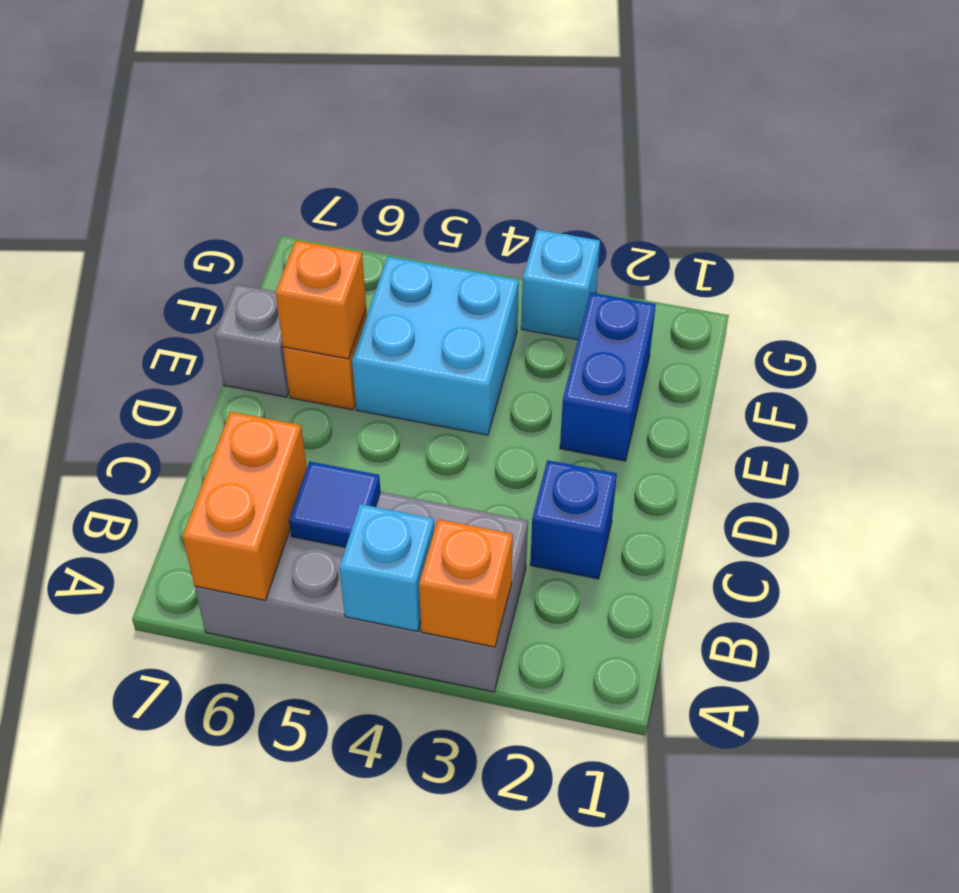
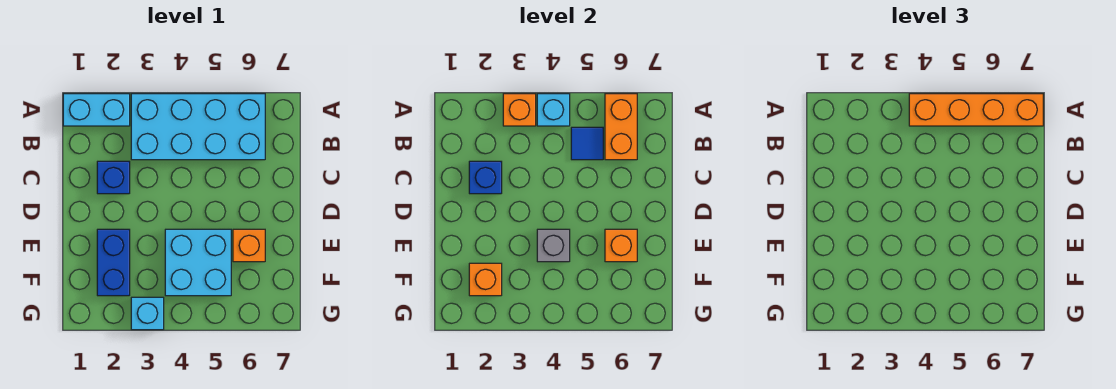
none -> cyan 1x2 brick [63,94,130,126]
grey 2x4 brick [195,492,528,692] -> cyan 2x4 brick [131,94,265,160]
none -> orange 1x4 brick [909,94,1043,126]
none -> blue 1x1 brick [469,161,502,194]
grey 1x1 brick [215,284,289,397] -> grey 1x1 brick moved to [537,229,570,262]
none -> orange 1x1 brick [469,263,502,296]

